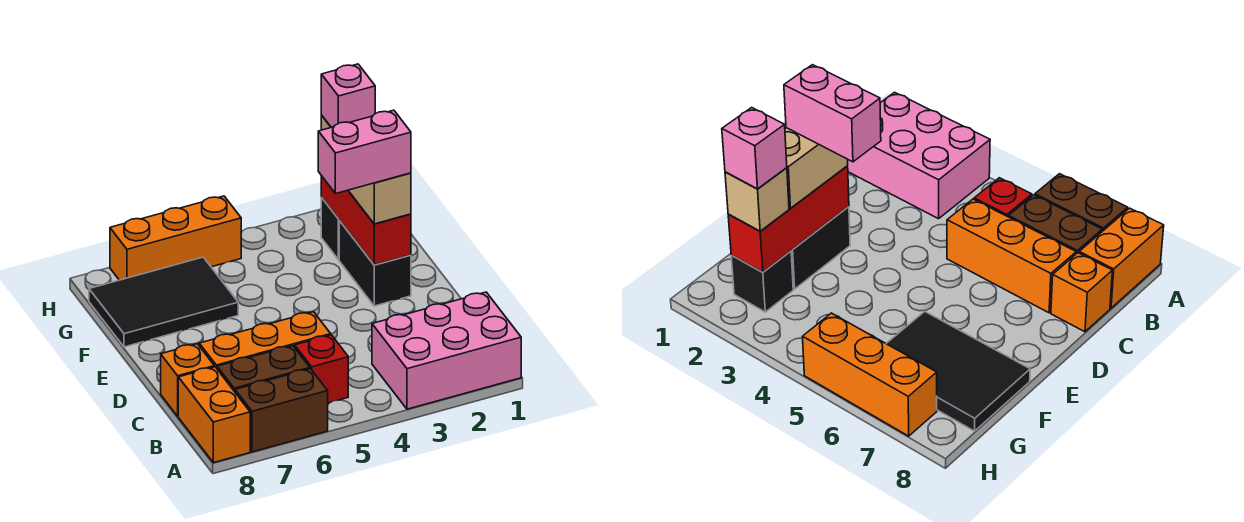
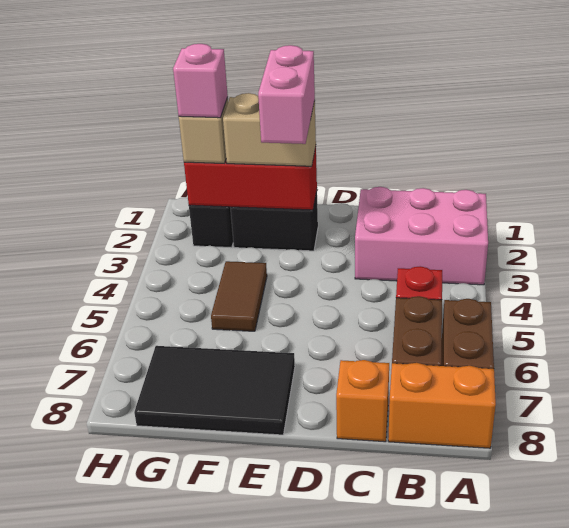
pink 2x3 brick [372,292,521,409] -> pink 2x3 brick turned to [355,187,488,285]
orange 1x3 brick [199,312,331,368] -> none
none -> brown 1x2 tile [211,261,267,331]
black 2x3 tile [89,257,238,347] -> black 2x3 tile turned to [134,346,295,435]
orange 1x3 brick [110,196,241,280] -> none

